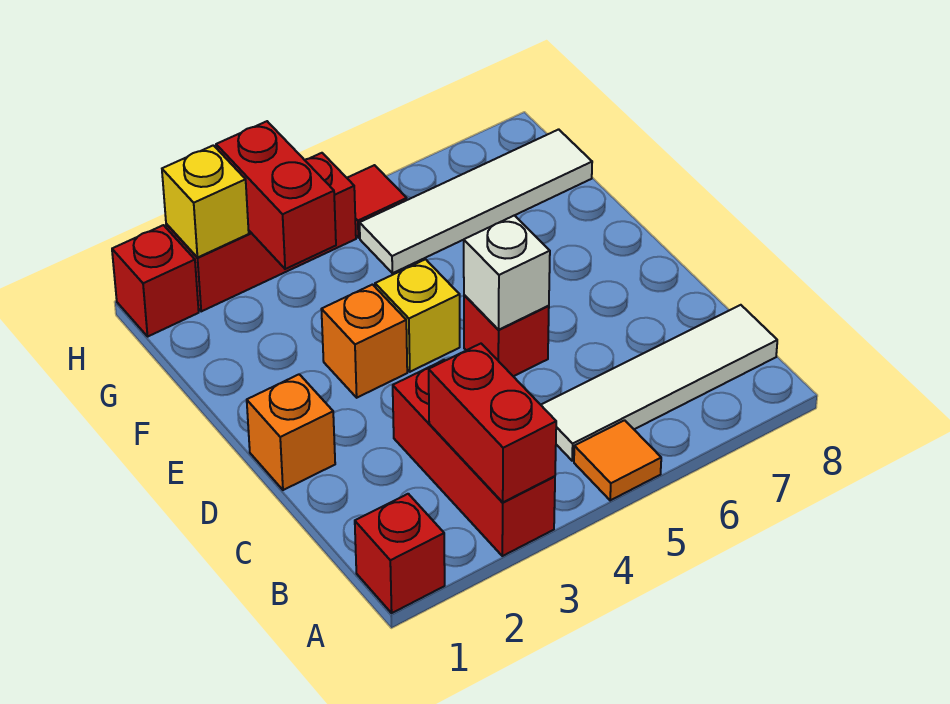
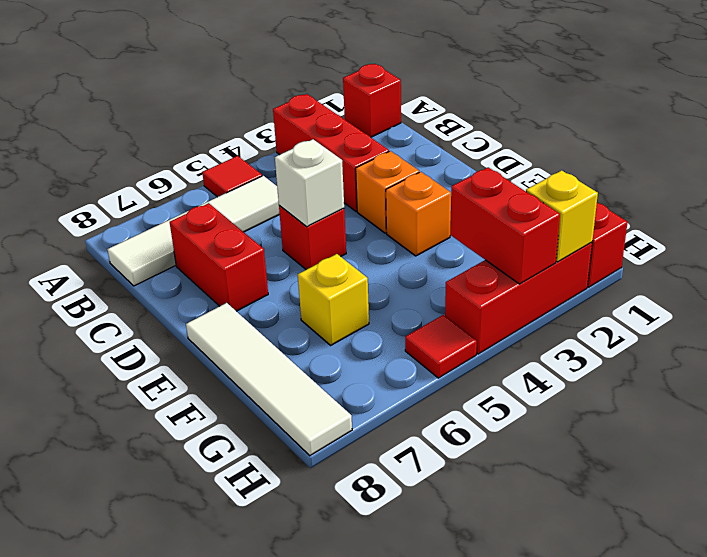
red 1x2 brick [429,344,556,502] -> red 1x2 brick moved to [170,203,268,311]
orange 1x1 tile [574,420,661,500] -> red 1x1 tile [202,156,262,197]
orange 1x1 brick [247,374,335,490] -> orange 1x1 brick moved to [356,151,419,233]
yellow 1x1 brick [375,259,460,372] -> yellow 1x1 brick moved to [298,254,369,345]
white 1x4 tile [360,129,592,273] -> white 1x4 tile turned to [186,303,352,456]

